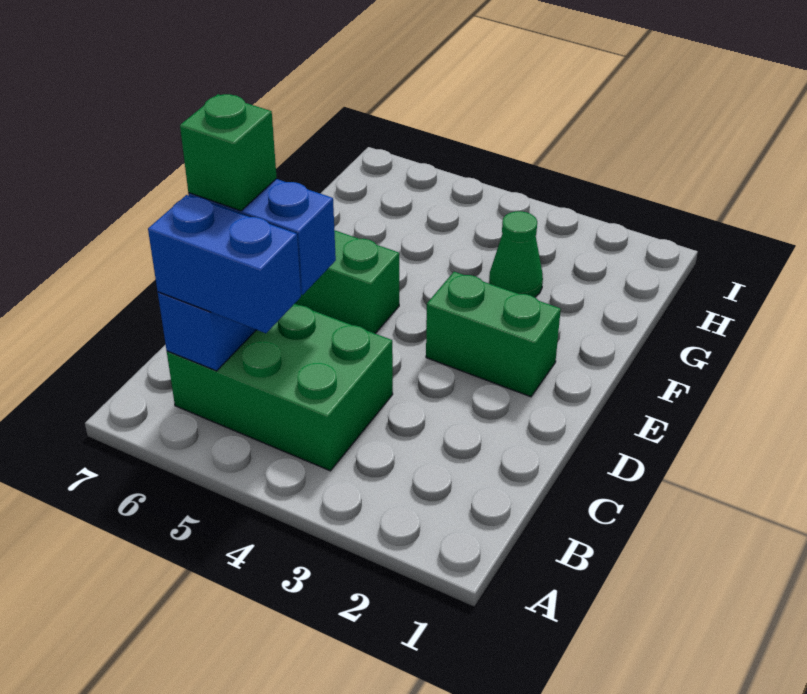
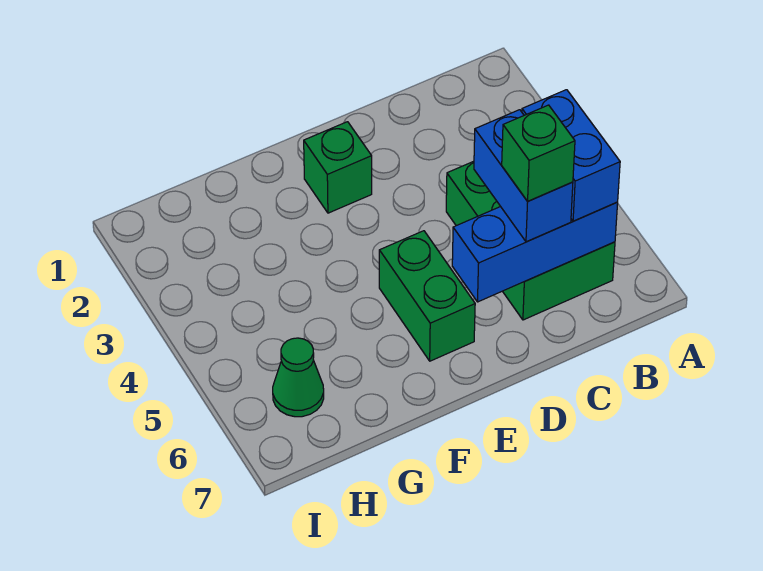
green 1x2 brick [426,272,561,397] -> green 1x1 brick [304,122,372,213]
green 1x1 cone [489,211,543,297] -> green 1x1 cone moved to [273,338,324,417]

